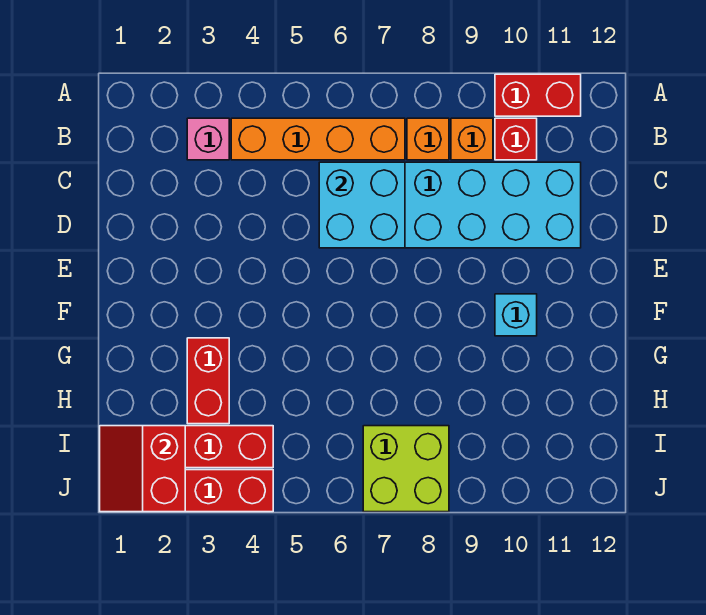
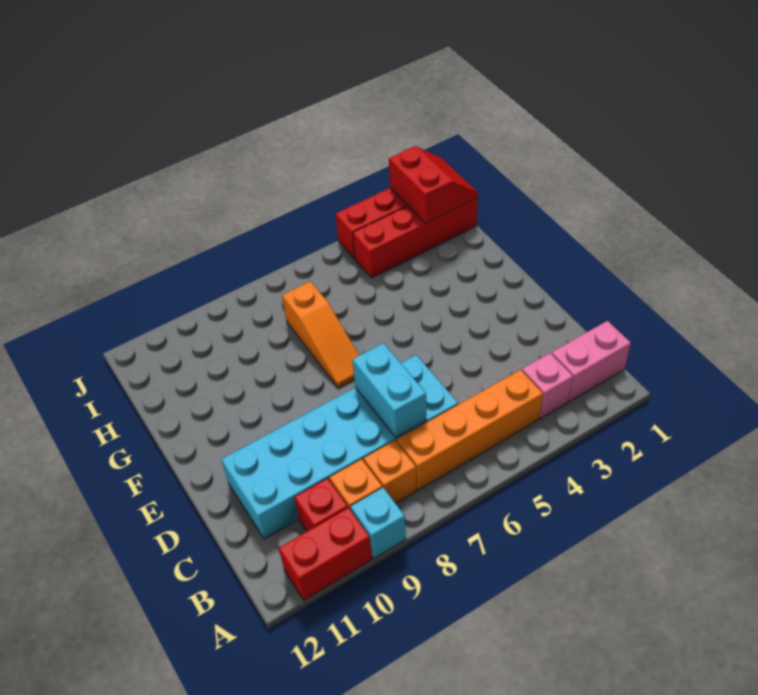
none -> pink 1x2 brick [552,321,631,401]
cyan 2x2 brick [319,162,405,248] -> cyan 1x2 brick [353,343,427,437]
none -> orange 1x3 slope [282,281,359,388]
cyan 1x1 brick [495,294,537,336] -> cyan 1x1 brick moved to [350,488,406,558]
red 1x2 brick [187,338,229,424] -> none
lime 2x2 brick [363,426,449,512] -> none

